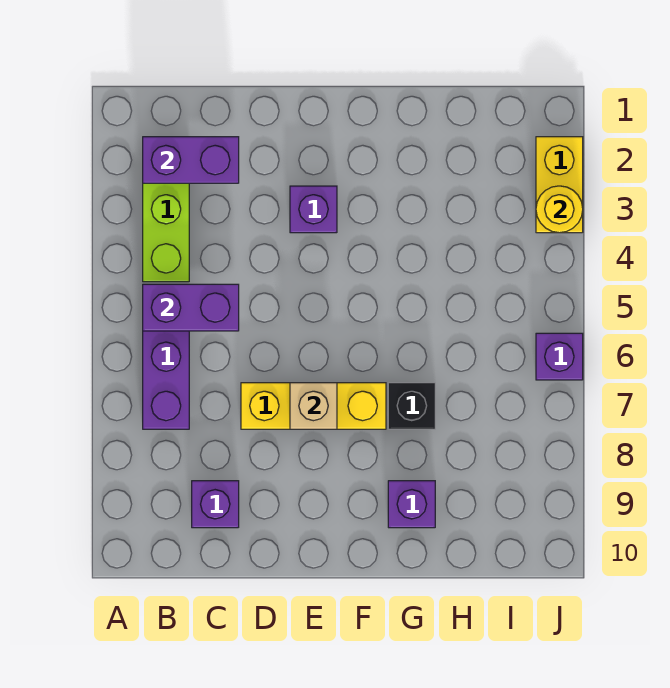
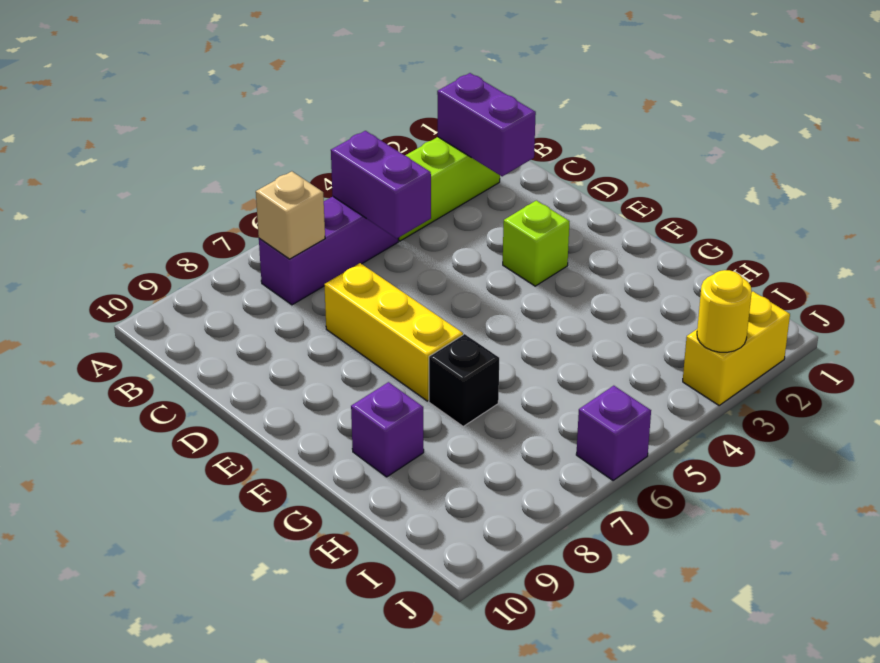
purple 1x1 brick [192,481,239,528] -> none
purple 1x1 brick [290,186,337,233] -> lime 1x1 brick [503,200,570,286]
tan 1x1 brick [290,383,337,429] -> tan 1x1 brick moved to [256,171,325,259]

